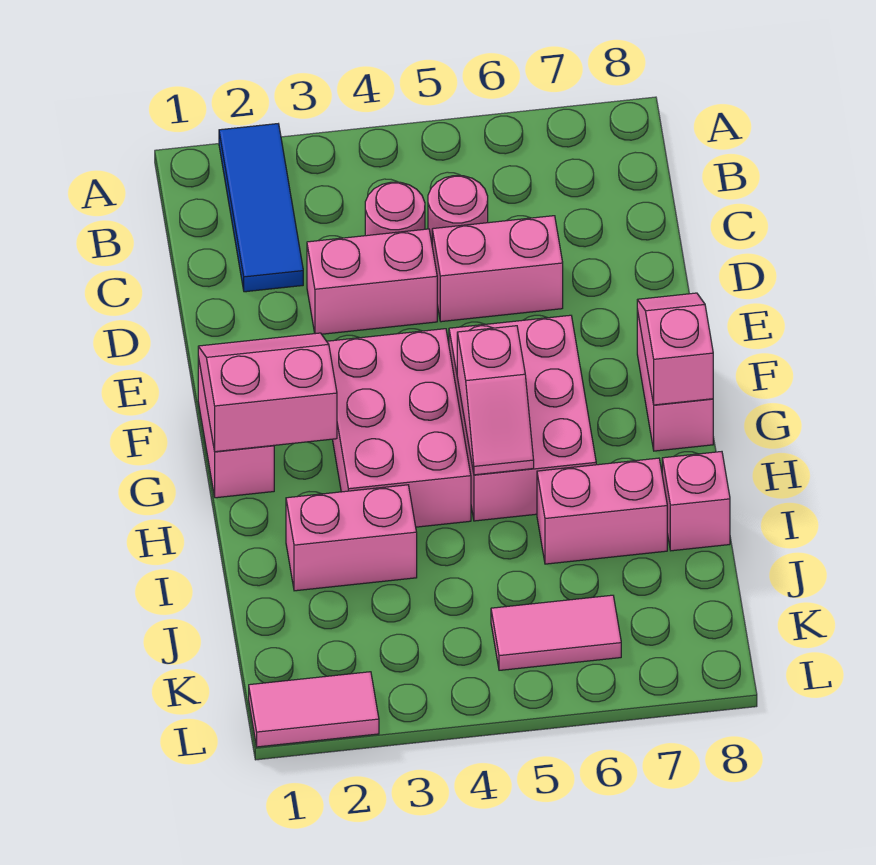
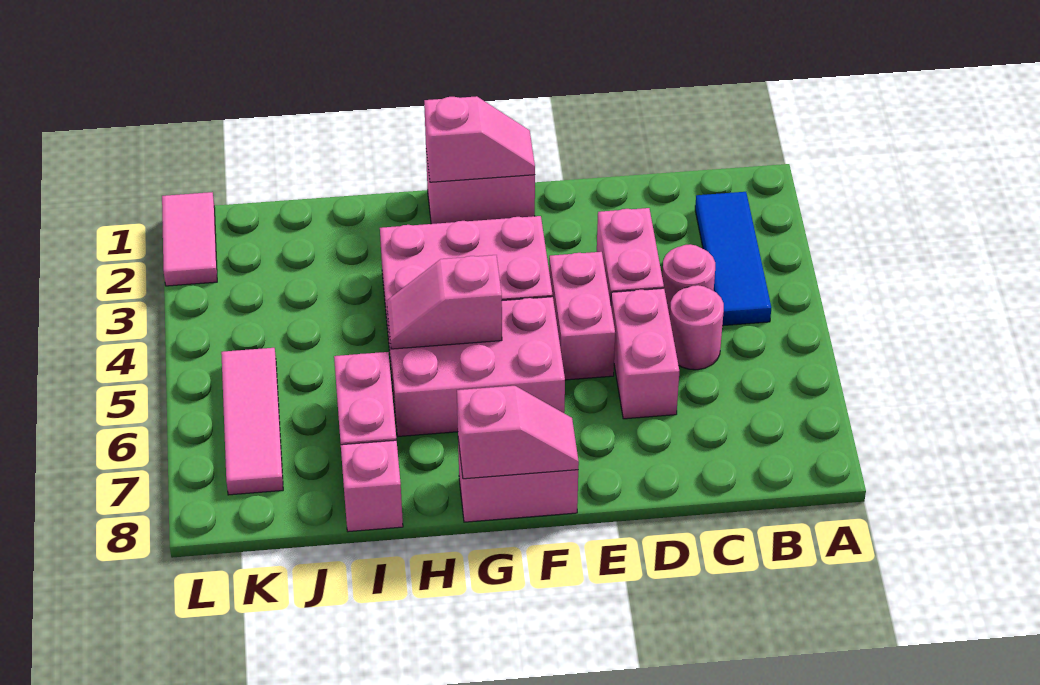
blue 1x3 tile [219,124,303,292] -> blue 1x3 tile turned to [695,192,771,326]
pink 2x2 slope [198,333,337,452] -> pink 1x2 slope [424,96,535,182]
pink 1x2 brick [286,485,417,591] -> pink 1x2 brick moved to [549,252,615,380]
pink 1x2 tile [491,595,621,670] -> pink 1x3 tile [221,348,283,495]

